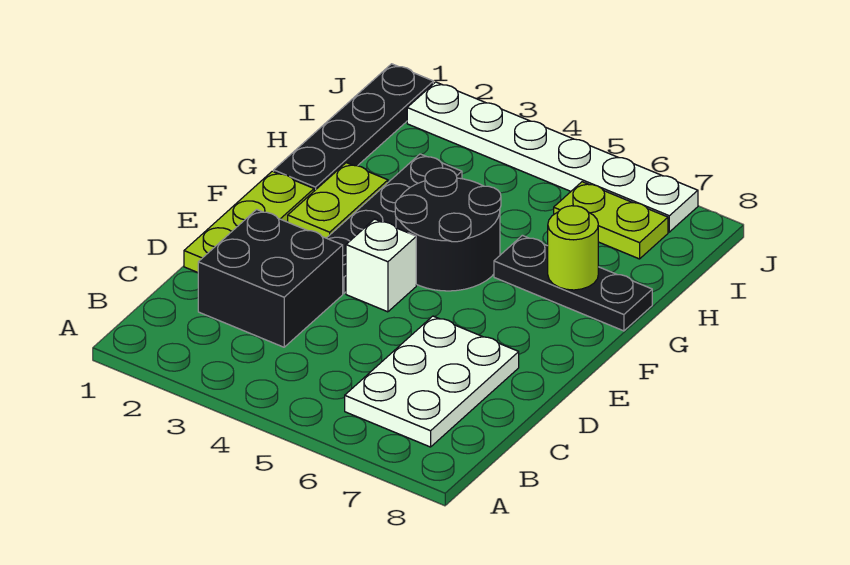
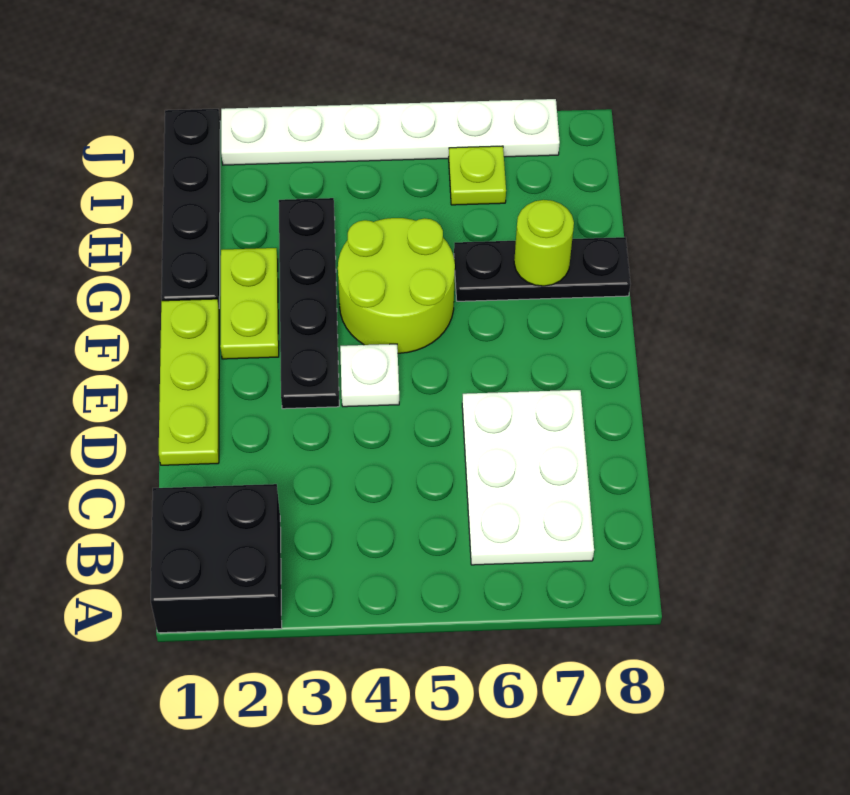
black 2x2 brick [198,210,343,347] -> black 2x2 brick moved to [151,484,282,633]
white 1x1 brick [346,219,416,312] -> white 1x1 plate [340,344,399,407]
black 2x2 round brick [395,168,501,291] -> lime 2x2 round brick [338,218,455,353]
lime 1x2 plate [554,182,668,259] -> lime 1x1 plate [449,146,506,205]

